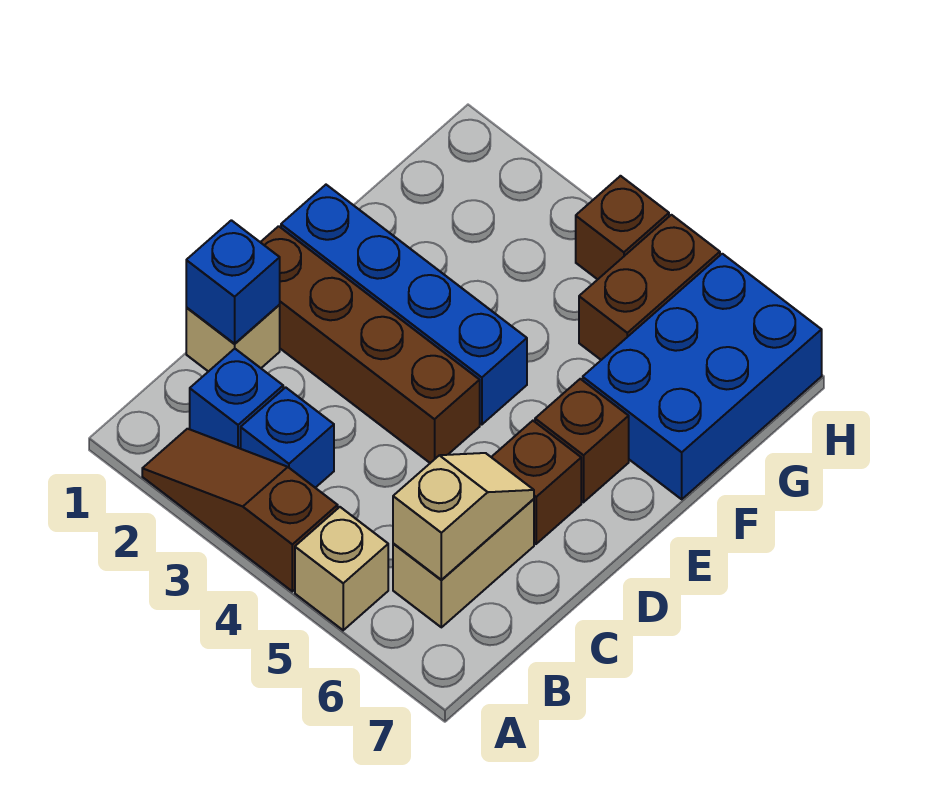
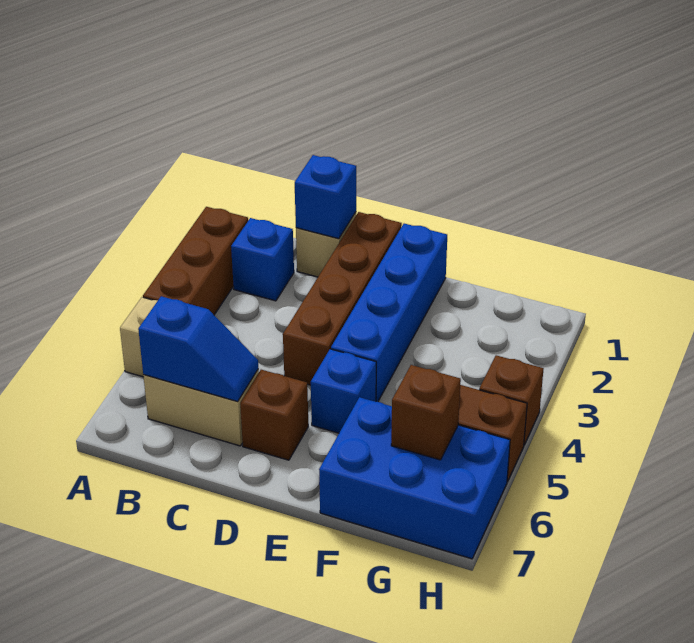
brown 1x3 slope [142,429,338,591] -> brown 1x3 brick [143,207,248,315]
blue 1x1 brick [241,387,334,488] -> blue 1x1 brick moved to [311,349,376,433]
tan 1x2 slope [393,453,534,580] -> blue 1x2 slope [138,296,258,401]
brown 1x1 brick [535,379,629,502] -> brown 1x1 brick moved to [391,365,461,460]

